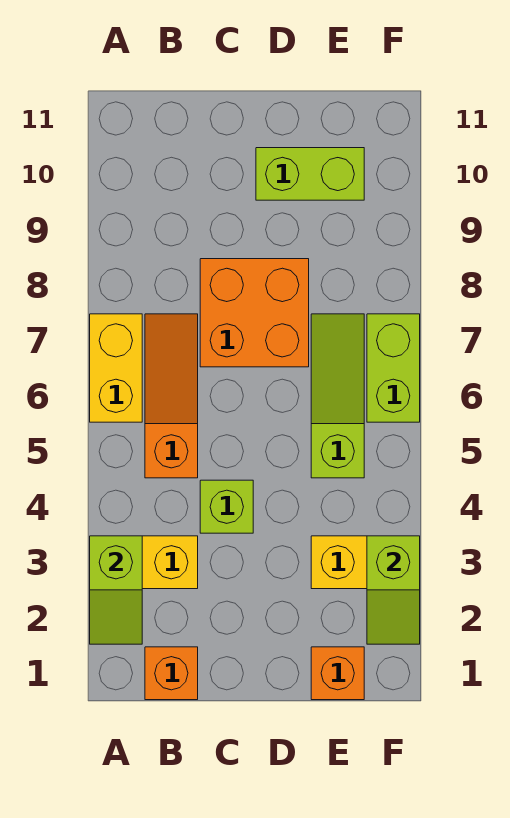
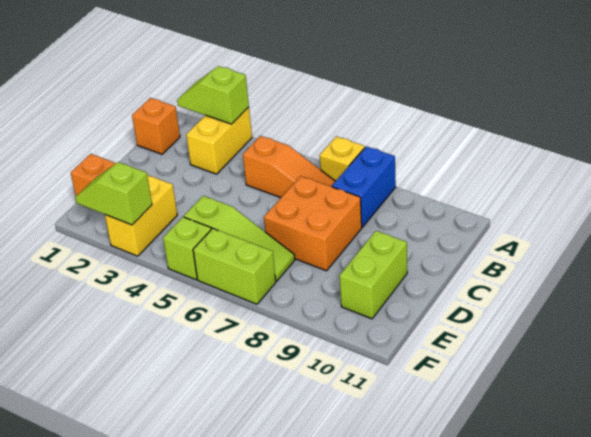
yellow 1x2 brick [90,314,142,422] -> yellow 1x1 brick [320,136,365,181]
none -> blue 1x2 brick [332,146,396,227]
lime 1x1 brick [200,480,253,533] -> lime 1x1 brick moved to [163,217,211,280]

